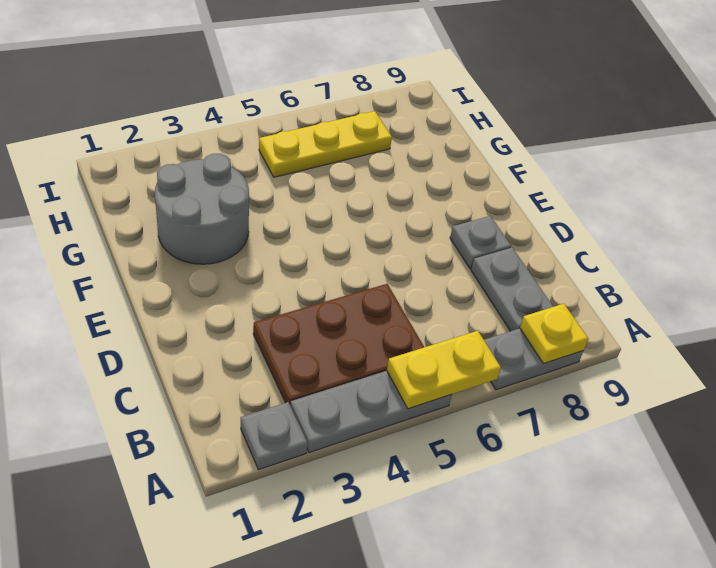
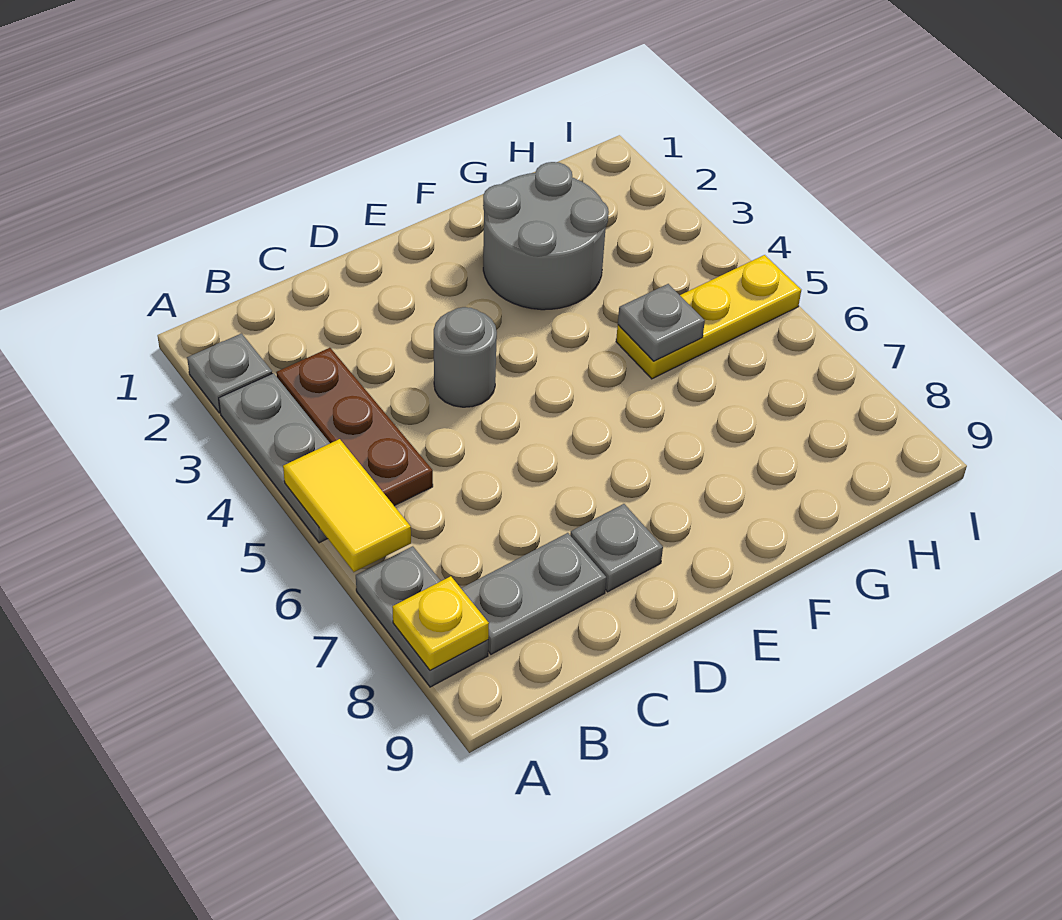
yellow 1x2 plate [387,331,501,409] -> yellow 1x2 tile [283,439,411,572]
brown 2x3 plate [253,284,424,405] -> brown 1x3 plate [276,348,433,506]
none -> grey 1x1 round brick [434,307,497,407]
none -> grey 1x1 plate [618,284,705,361]
yellow 1x3 plate [259,111,392,177] -> yellow 1x3 plate turned to [616,255,801,379]

